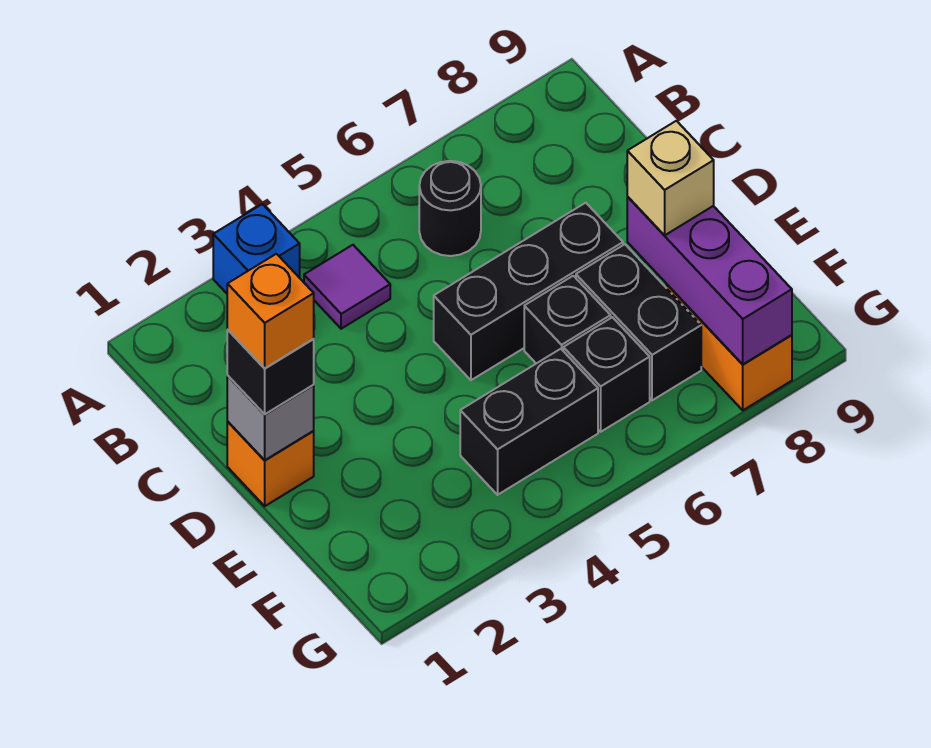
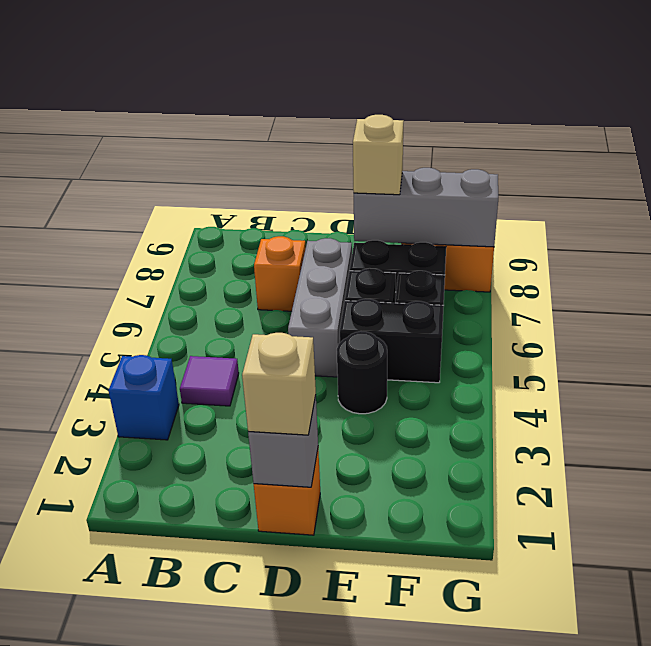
black 1x1 round brick [419,161,481,256] -> black 1x1 round brick moved to [337,331,387,414]
black 1x1 brick [227,330,314,414] -> tan 1x1 brick [242,333,316,435]
orange 1x1 brick [227,254,314,368] -> orange 1x1 brick moved to [254,236,306,311]
black 1x3 brick [434,203,623,380] -> grey 1x3 brick [288,238,352,377]
purple 1x3 brick [627,197,792,364] -> grey 1x3 brick [354,168,498,247]
black 1x2 brick [460,349,598,495] -> black 1x2 brick turned to [340,299,444,383]

